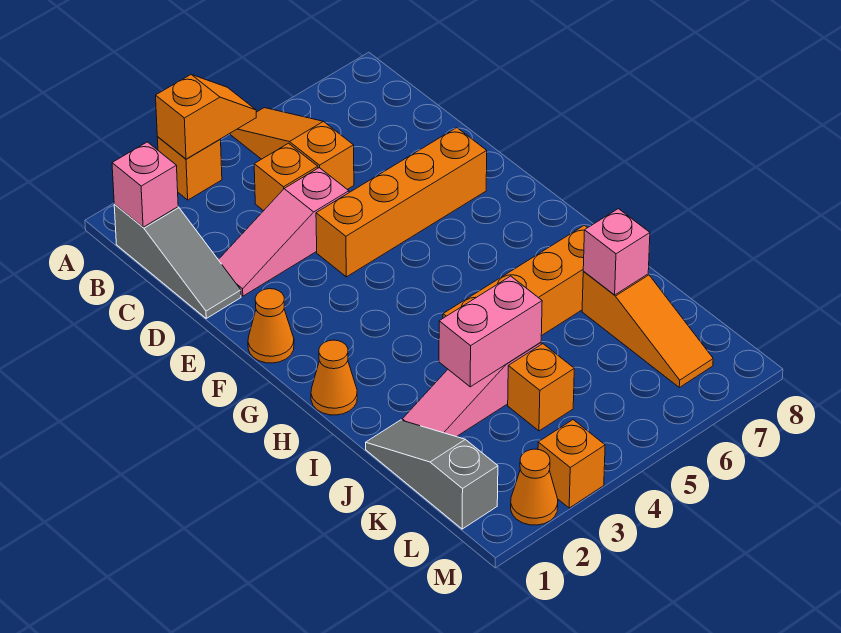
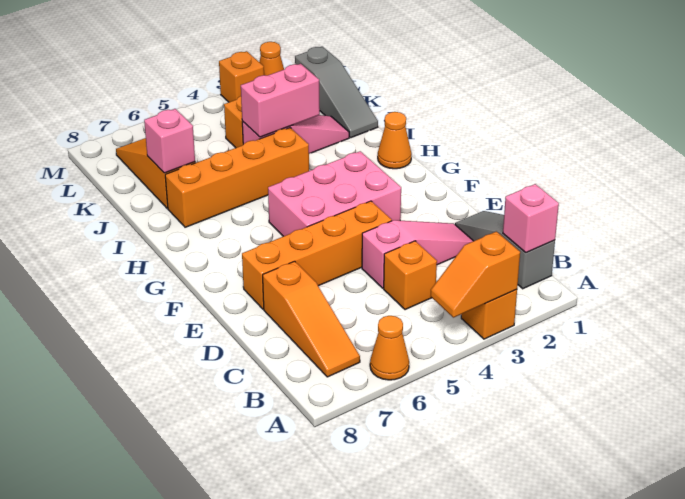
orange 1x3 slope [231,108,354,189] -> orange 1x3 slope moved to [263,261,360,377]
orange 1x1 cone [248,289,294,363] -> orange 1x1 cone moved to [370,316,409,380]
none -> pink 2x3 brick [268,151,401,236]

